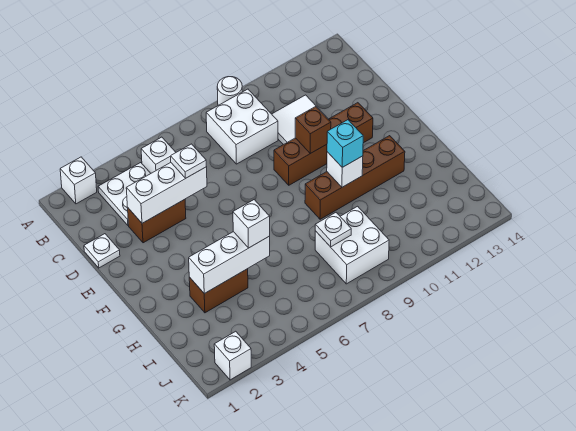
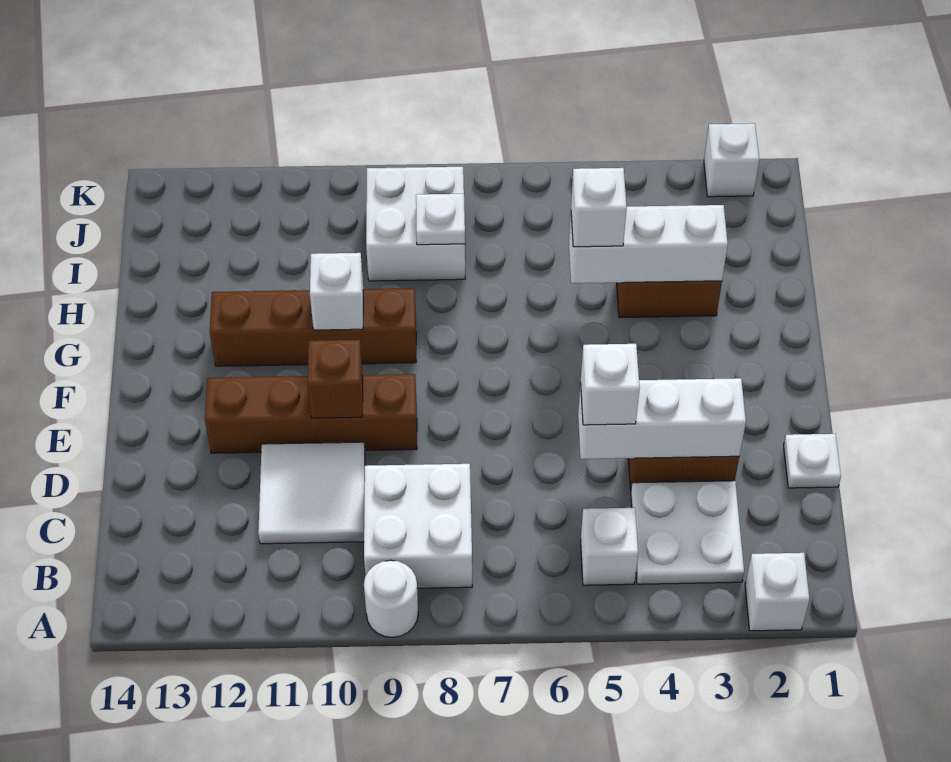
white 1x1 plate [171,144,206,178] -> white 1x1 brick [581,344,640,425]
cyan 1x1 brick [327,120,363,167] -> none

